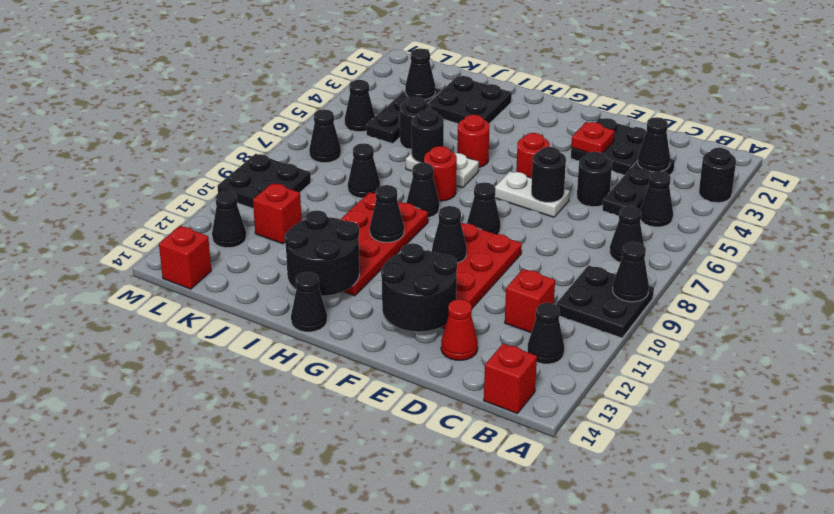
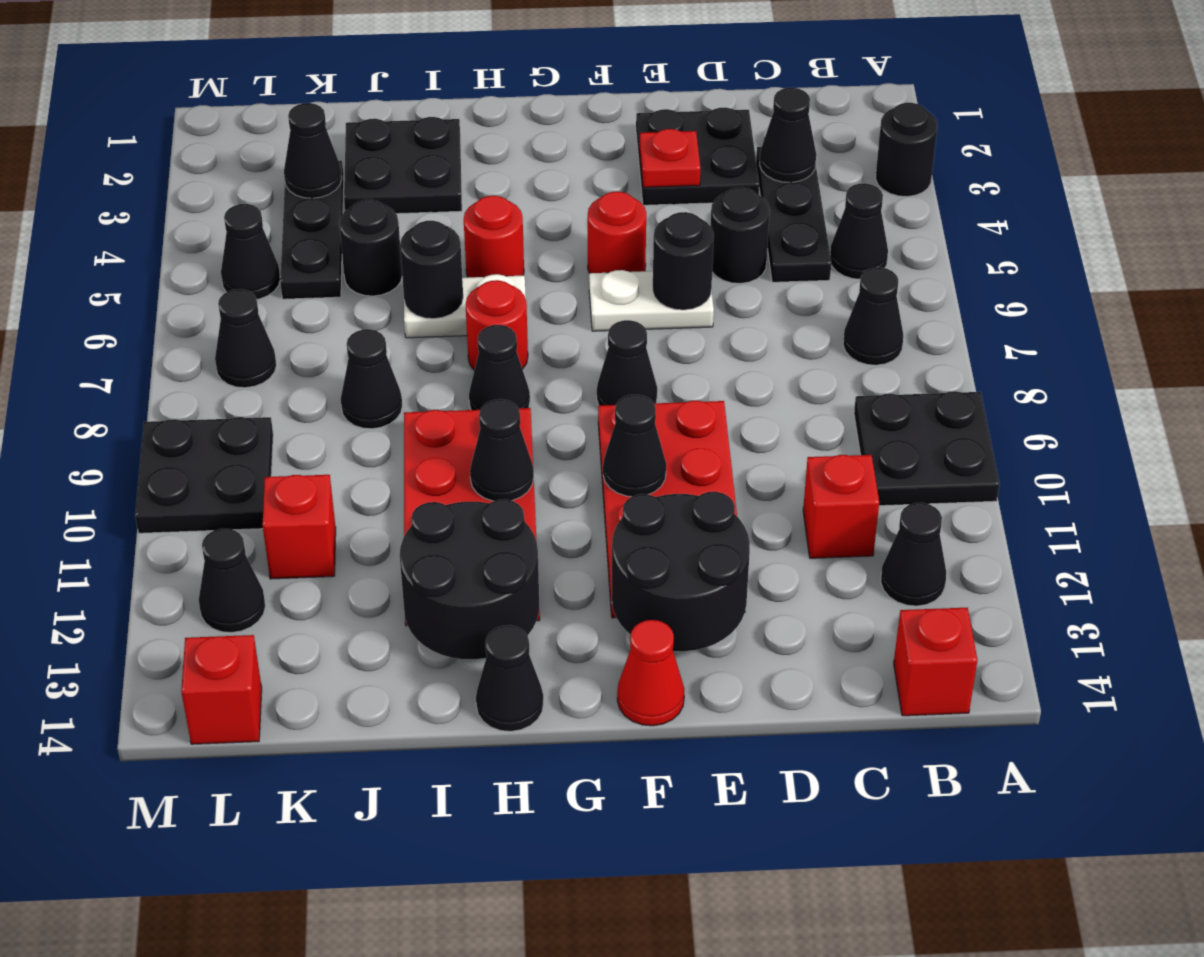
black 1x1 cone [613,242,649,302] -> none
red 1x1 cone [441,299,478,360] -> red 1x1 cone moved to [617,620,684,726]

